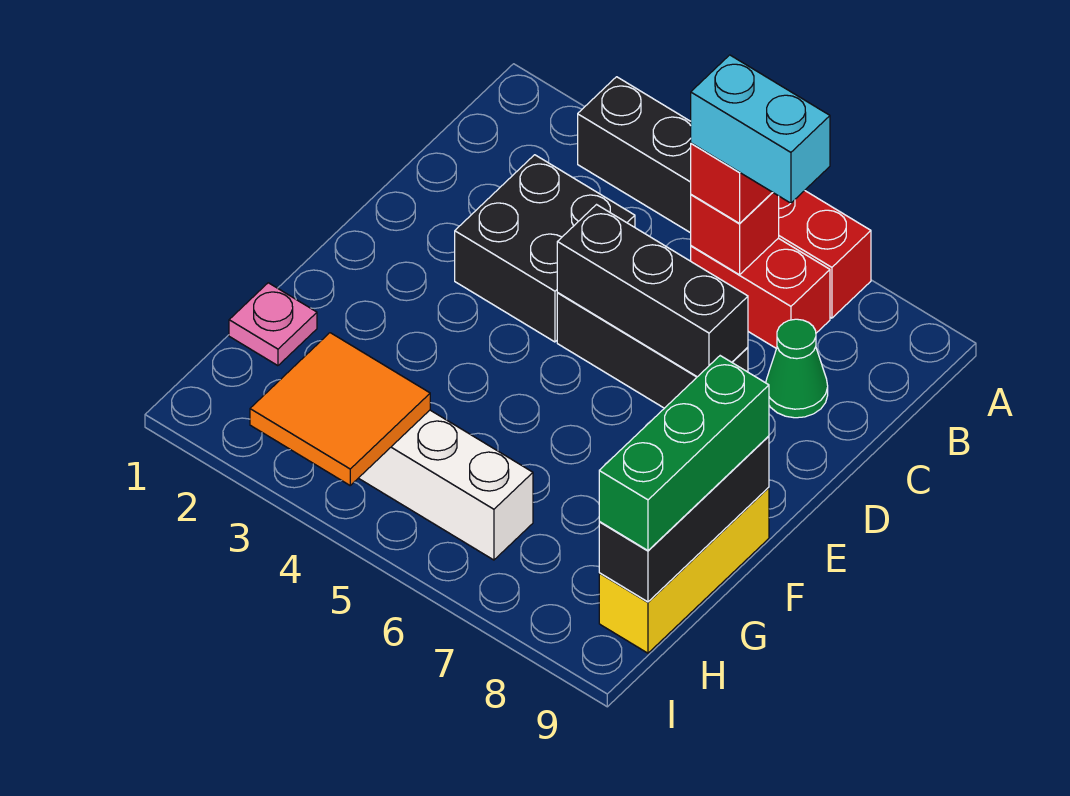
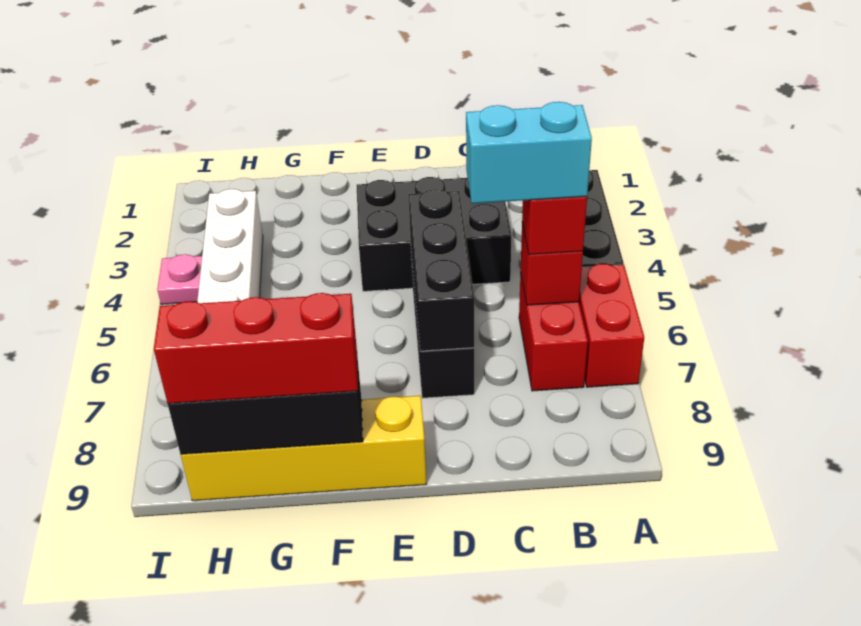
cyan 1x2 brick [691,55,830,203] -> cyan 1x2 brick turned to [466,102,592,204]
black 2x2 brick [455,155,635,342] -> black 2x3 brick [357,177,511,291]
green 1x1 cone [766,319,828,418] -> none
yellow 1x3 brick [599,488,769,653] -> yellow 1x4 brick [181,396,426,501]
green 1x3 brick [599,356,769,550] -> red 1x3 brick [154,293,358,404]
pink 1x1 plate [229,283,317,366] -> pink 1x1 plate moved to [157,254,202,304]
orange 2x2 tile [250,333,430,485] -> none

